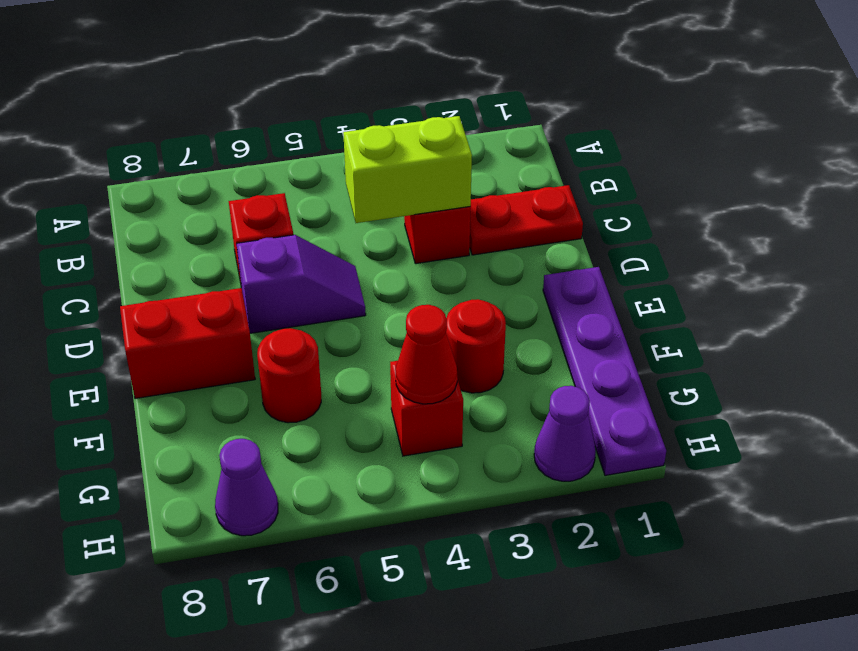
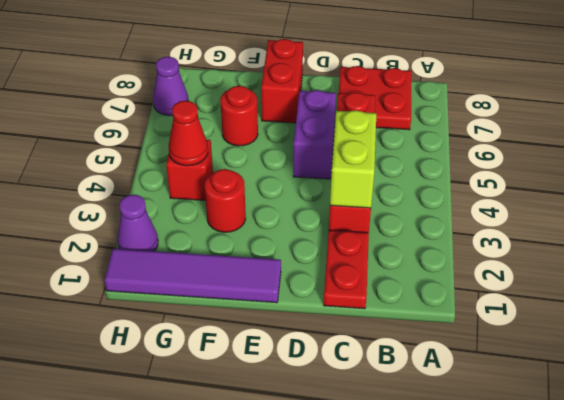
none -> red 2x2 plate [339,66,411,130]
purple 1x2 slope [236,235,366,333] -> purple 1x2 brick [293,90,336,179]
purple 1x4 plate [543,267,666,475] -> purple 1x4 tile [105,249,281,303]

